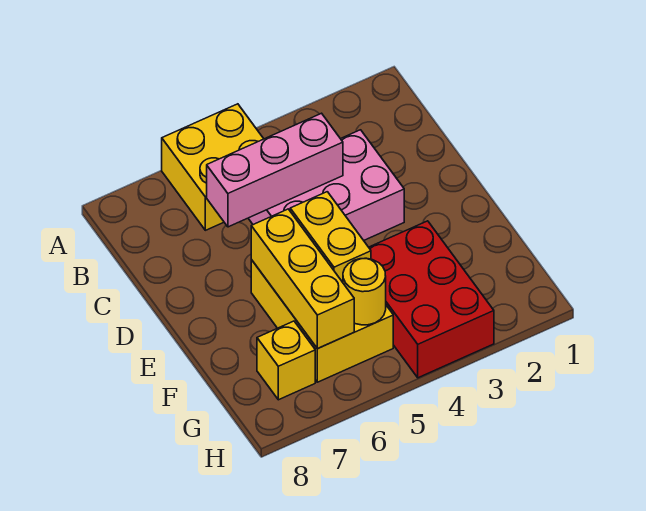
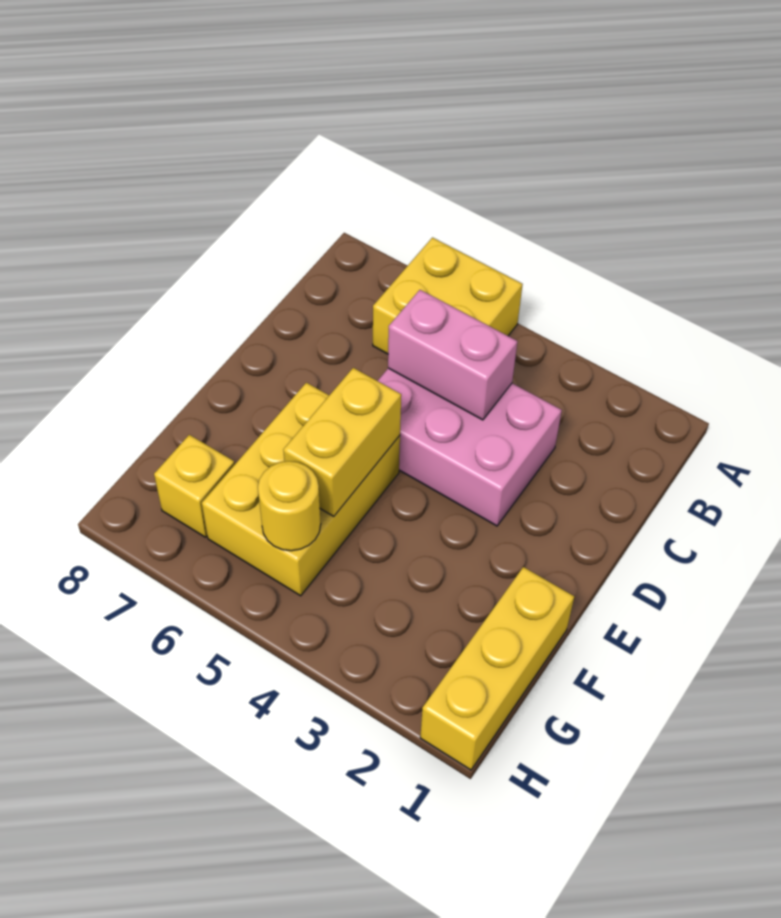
pink 1x3 brick [207,113,343,227] -> pink 1x2 brick [388,290,517,420]
yellow 1x3 brick [251,209,354,349] -> yellow 1x3 brick moved to [420,567,574,770]
red 2x3 brick [369,221,494,378] -> none

